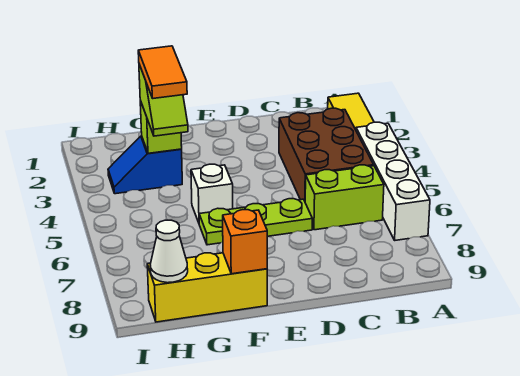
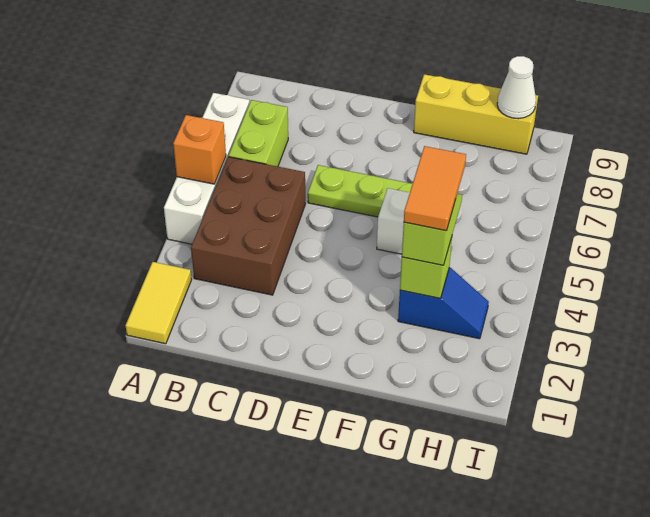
lime 1x2 brick [305,165,384,230] -> lime 1x2 brick turned to [228,100,288,167]
orange 1x1 brick [223,210,267,274] -> orange 1x1 brick moved to [173,115,226,184]

